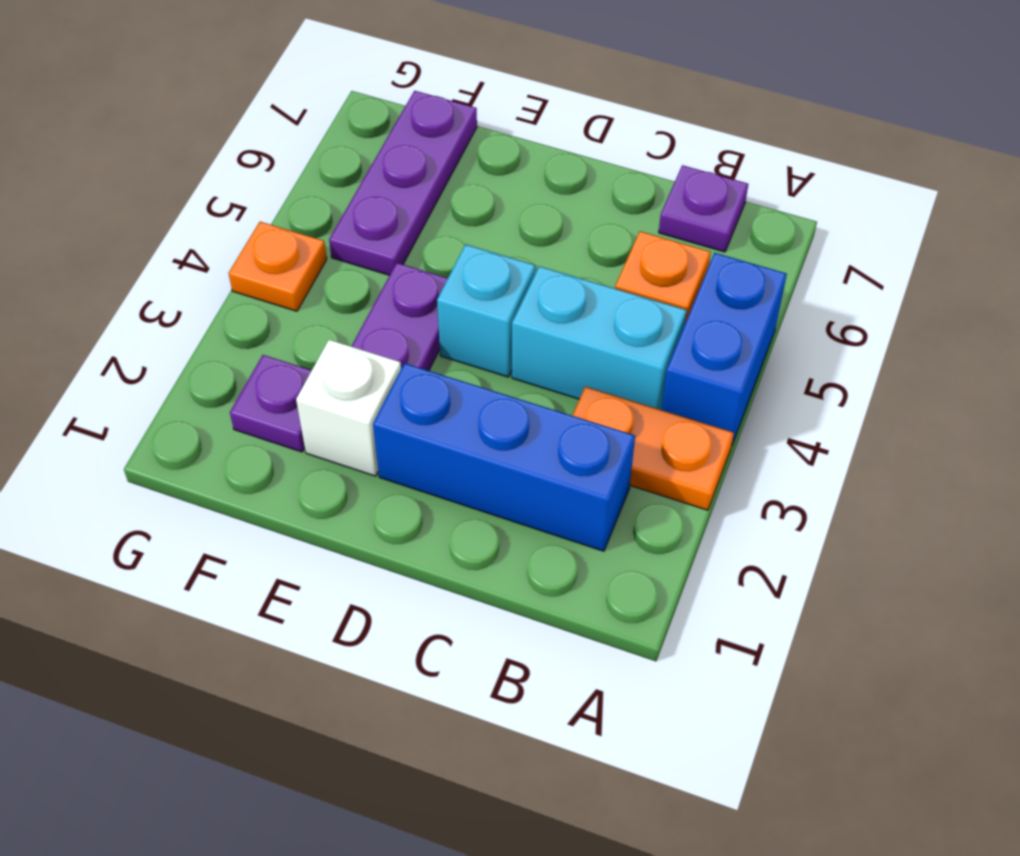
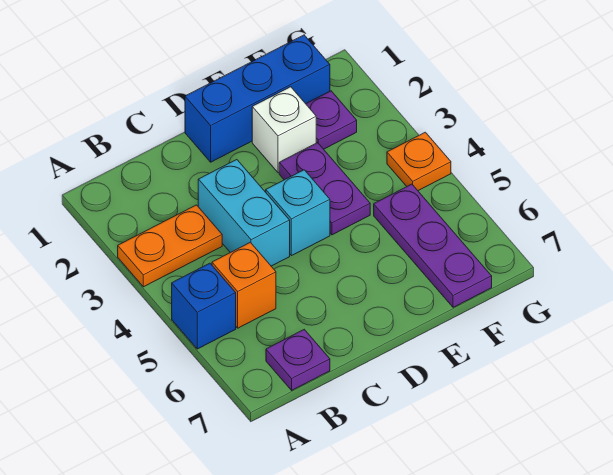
blue 1x2 brick [662,253,787,447] -> blue 1x1 brick [172,263,236,349]
blue 1x3 brick [373,363,635,551] -> blue 1x3 brick moved to [185,35,330,162]
cyan 1x2 brick [512,266,687,410] -> cyan 1x2 brick turned to [198,160,290,266]

